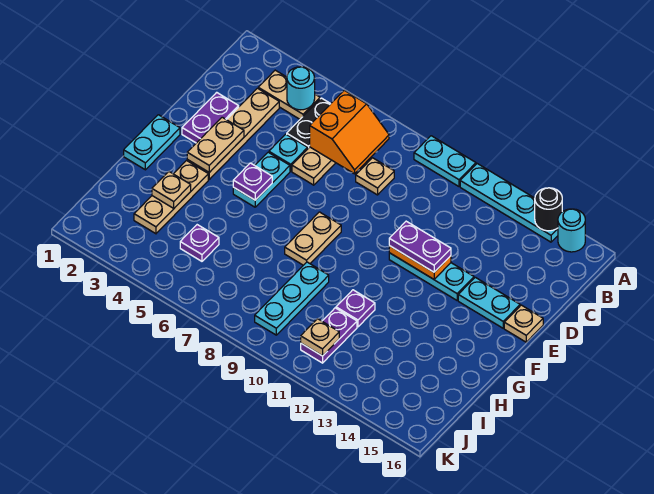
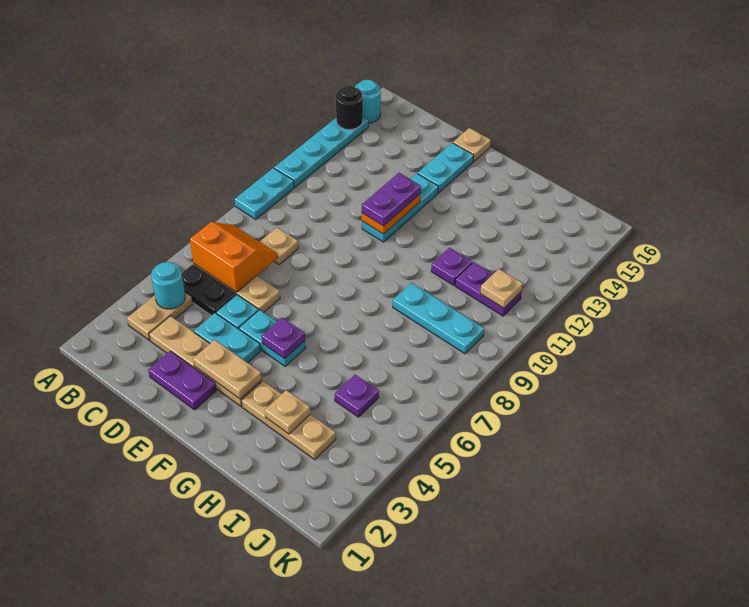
cyan 1x2 plate [124,115,180,170] -> cyan 1x2 plate moved to [194,313,261,363]
tan 1x2 plate [285,212,341,265] -> none

